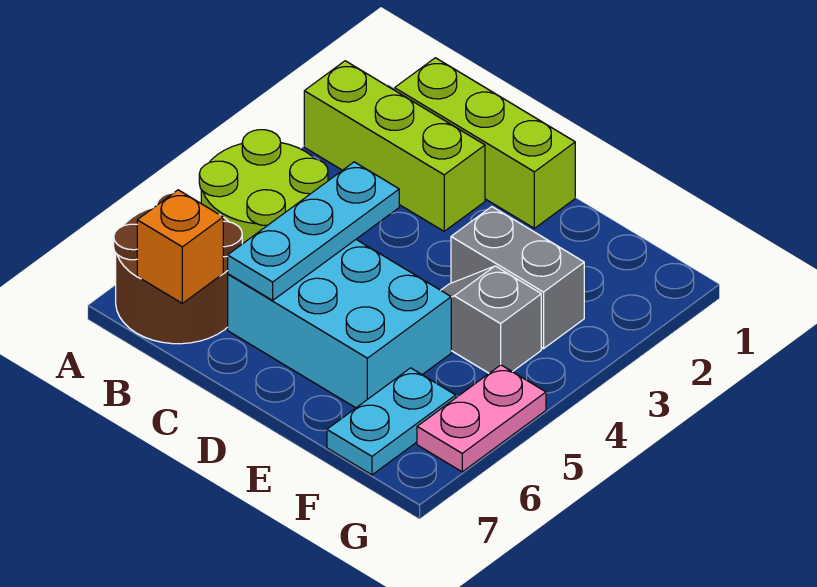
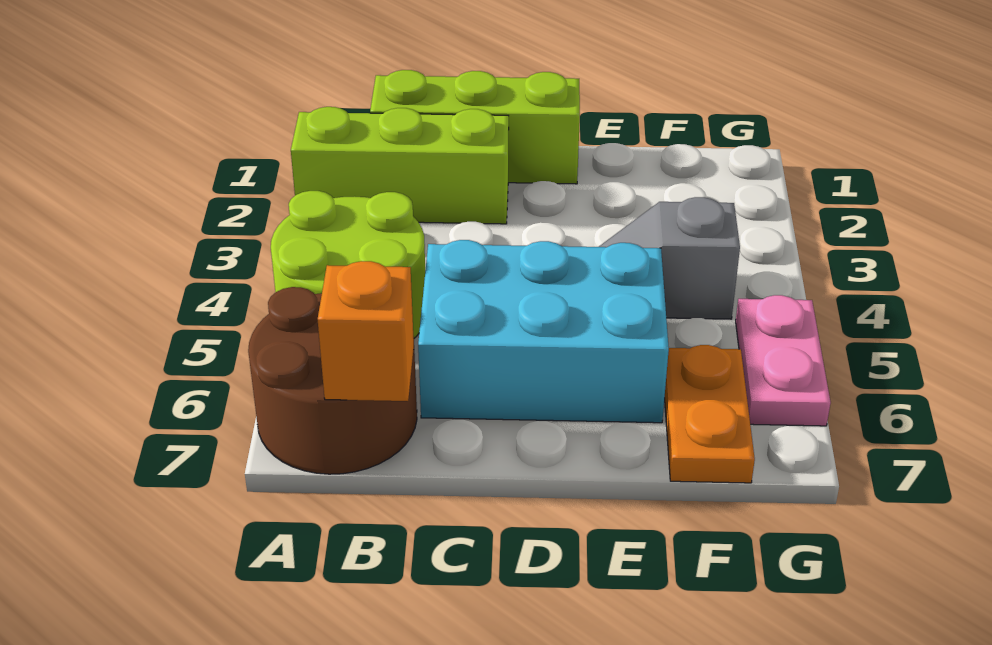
cyan 1x3 plate [228,162,399,300] -> none
grey 1x2 brick [451,207,584,349] -> none
cyan 1x2 plate [327,368,456,475] -> orange 1x2 plate [664,345,755,483]

